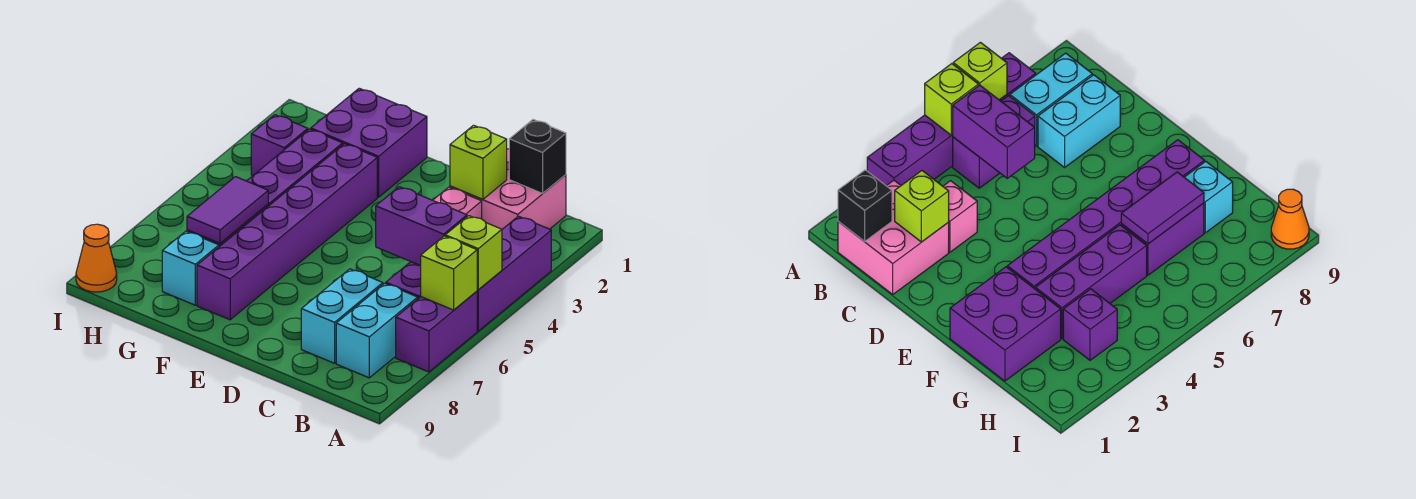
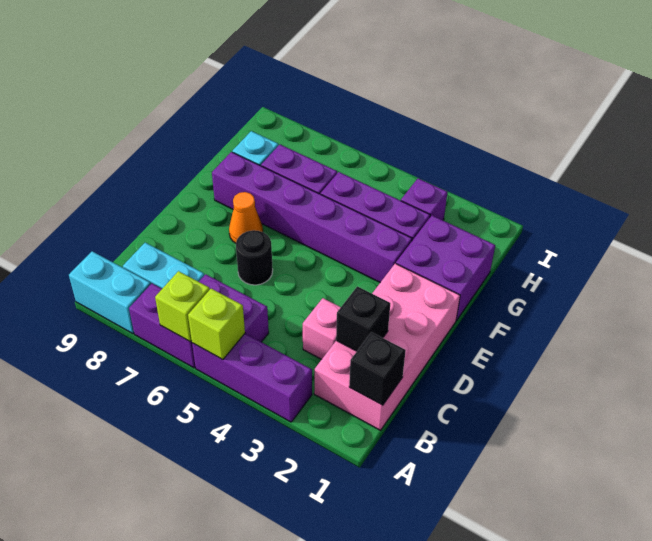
pink 2x2 brick [450,149,566,229] -> pink 2x4 brick [314,263,460,430]
purple 1x2 brick [376,187,467,266] -> none
lime 1x1 brick [450,125,507,199] -> black 1x1 brick [336,286,390,351]
cyan 1x2 brick [301,269,383,363] -> cyan 1x2 brick moved to [69,251,151,334]
none -> black 1x1 round brick [236,230,273,285]
purple 1x2 tile [187,177,268,243] -> none
orange 1x1 cone [76,224,117,292] -> orange 1x1 cone moved to [229,192,263,243]

